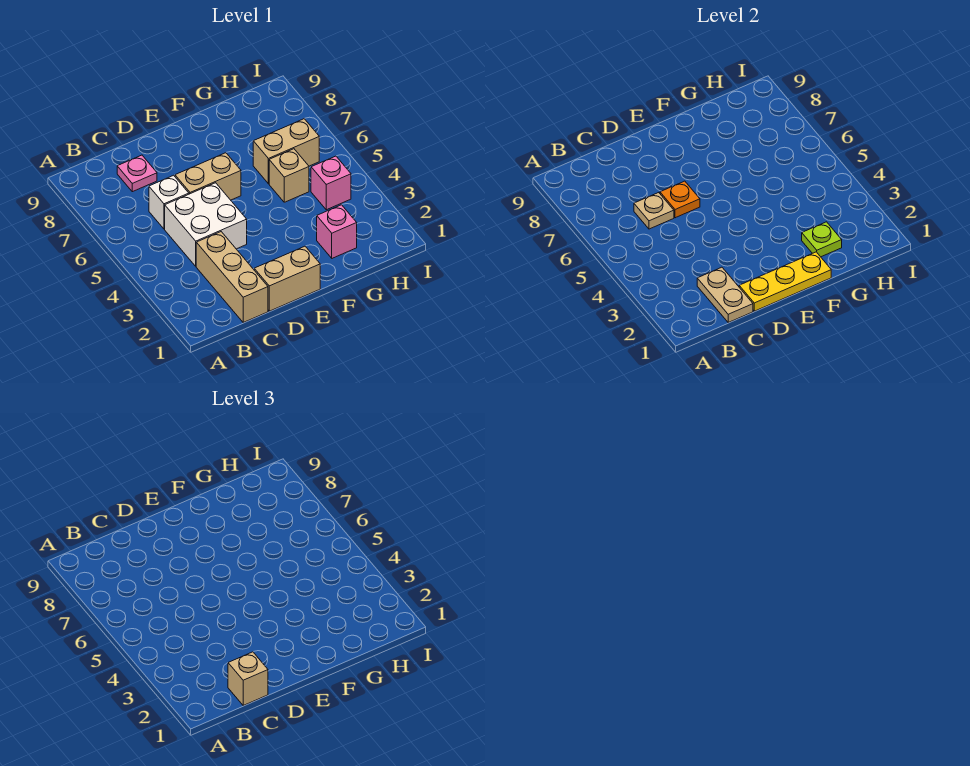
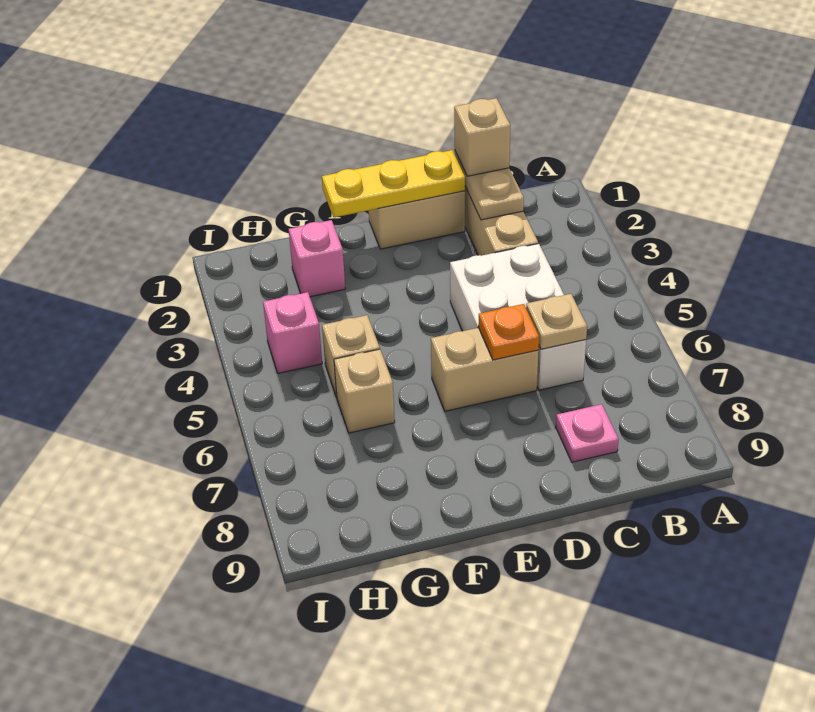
lime 1x1 plate [802,222,842,257] -> none
tan 1x2 brick [253,119,319,184] -> tan 1x1 brick [334,349,395,433]

